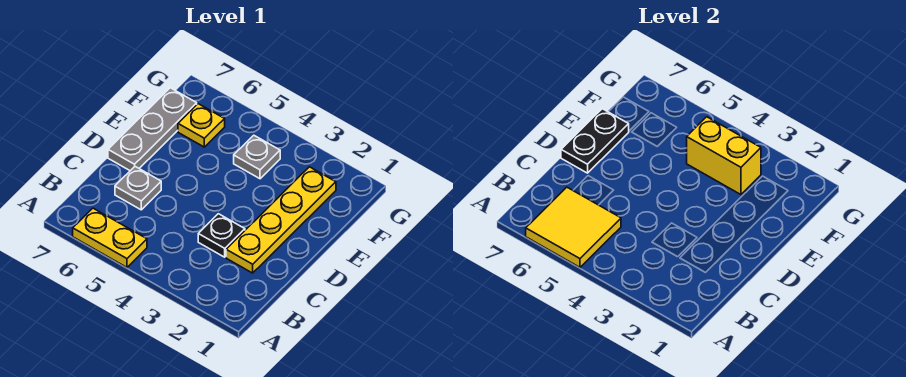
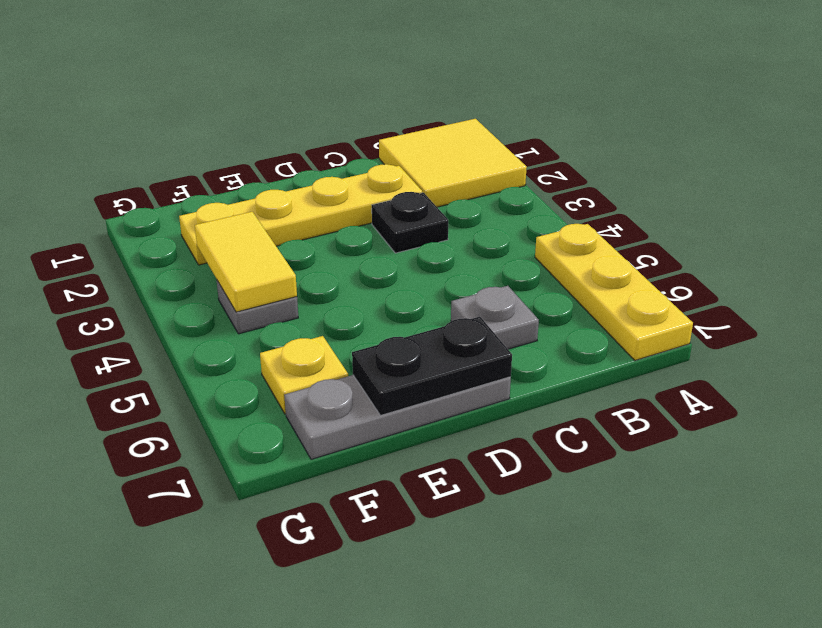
yellow 1x2 plate [73,208,147,267] -> yellow 1x3 plate [535,224,693,360]
yellow 2x2 tile [526,187,621,267] -> yellow 2x2 tile moved to [379,119,527,207]
yellow 1x2 brick [687,117,761,195] -> yellow 1x2 tile [195,212,297,312]

